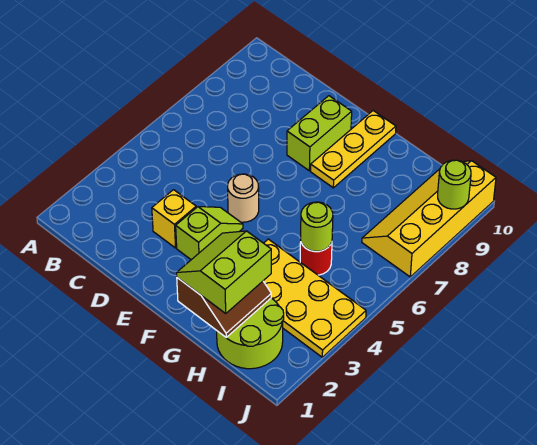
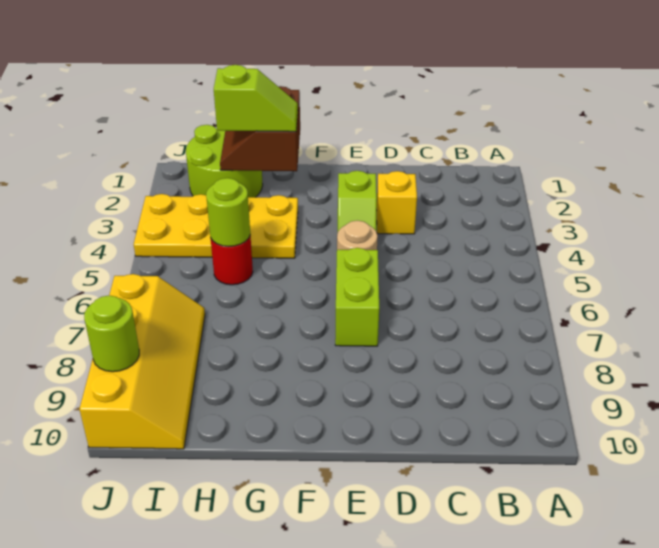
lime 1x2 brick [287,96,352,171] -> lime 1x2 brick moved to [335,248,379,346]
yellow 1x3 plate [311,111,396,188] -> none
lime 2x2 slope [177,231,271,313] -> lime 1x2 slope [214,65,298,132]

